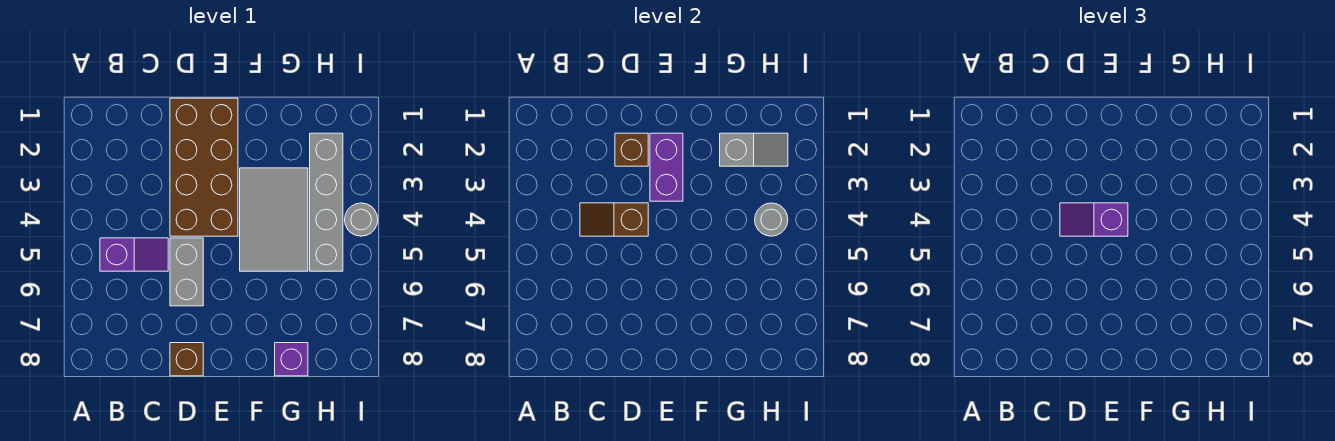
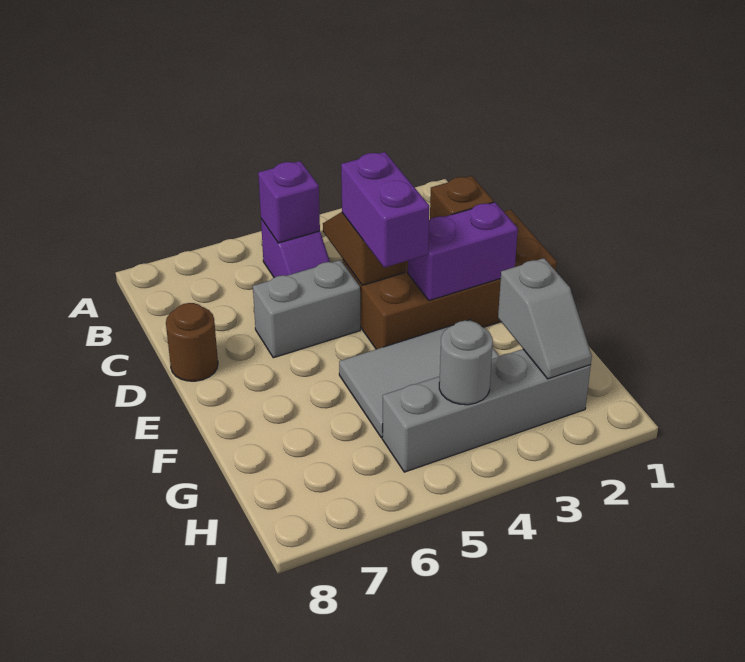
purple 1x2 slope [1060,203,1128,236] -> purple 1x2 brick [341,152,429,268]
brown 1x1 brick [170,343,203,376] -> brown 1x1 round brick [166,303,218,381]
purple 1x1 brick [275,343,308,376] -> purple 1x1 brick moved to [258,161,320,243]
grey 1x1 round brick [345,203,378,236] -> none

